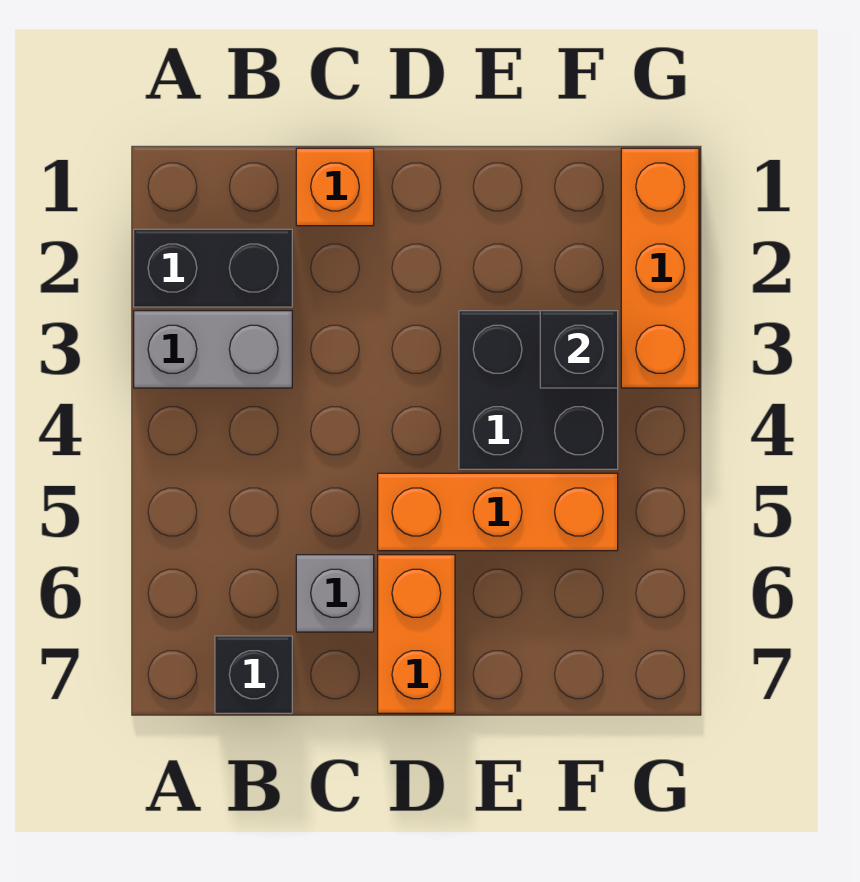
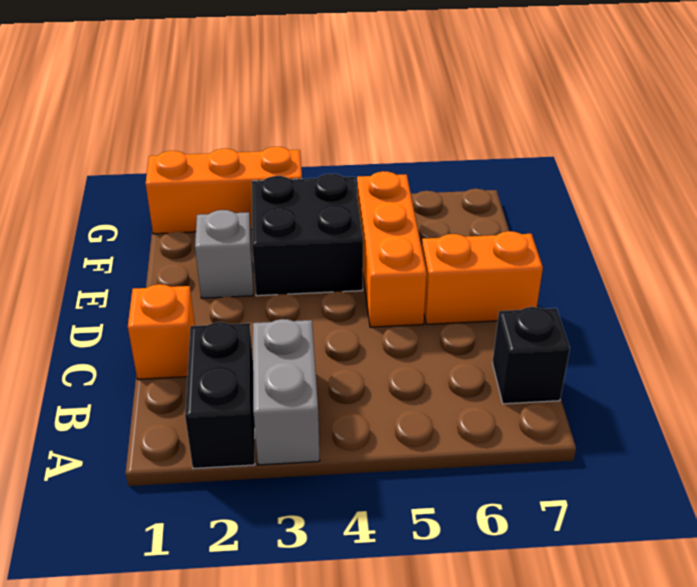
grey 1x1 brick [296,555,374,632] -> grey 1x1 brick moved to [195,210,253,298]
black 1x1 brick [540,311,618,388] -> none

